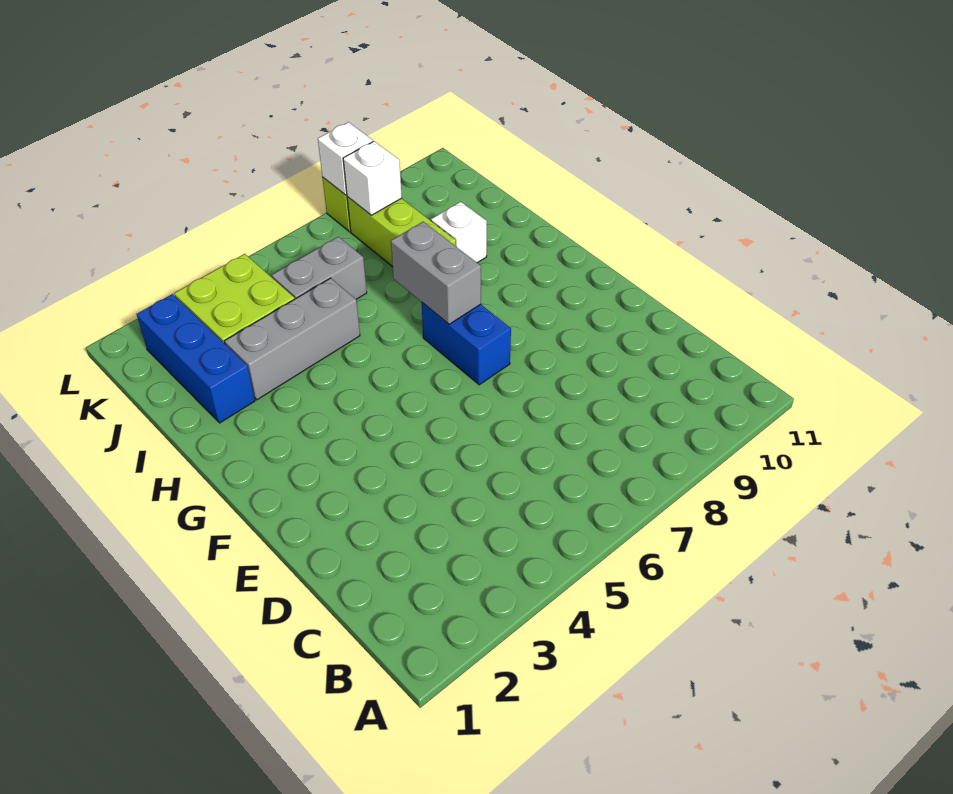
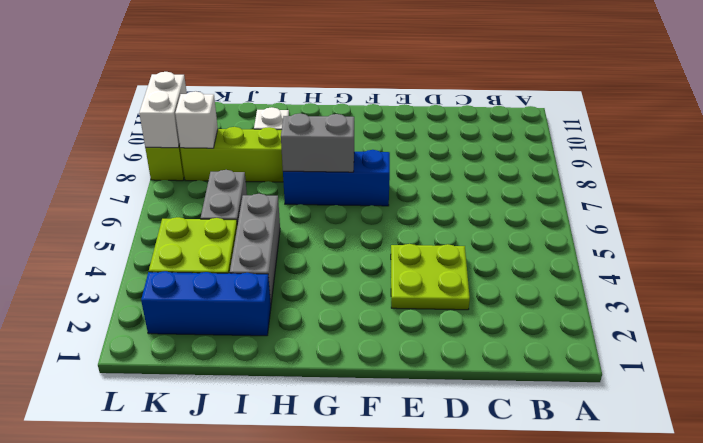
none -> lime 2x2 plate [391,244,470,310]
blue 1x2 brick [422,303,511,385] -> blue 1x3 brick [283,150,390,206]
white 1x1 brick [318,122,373,195] -> white 1x2 brick [139,72,187,148]

